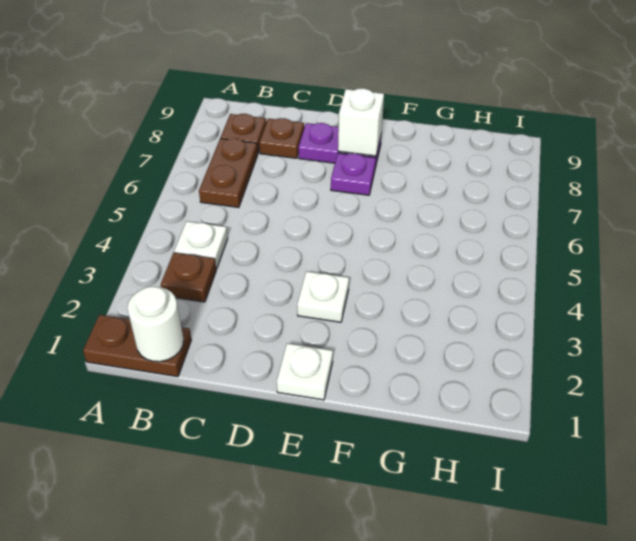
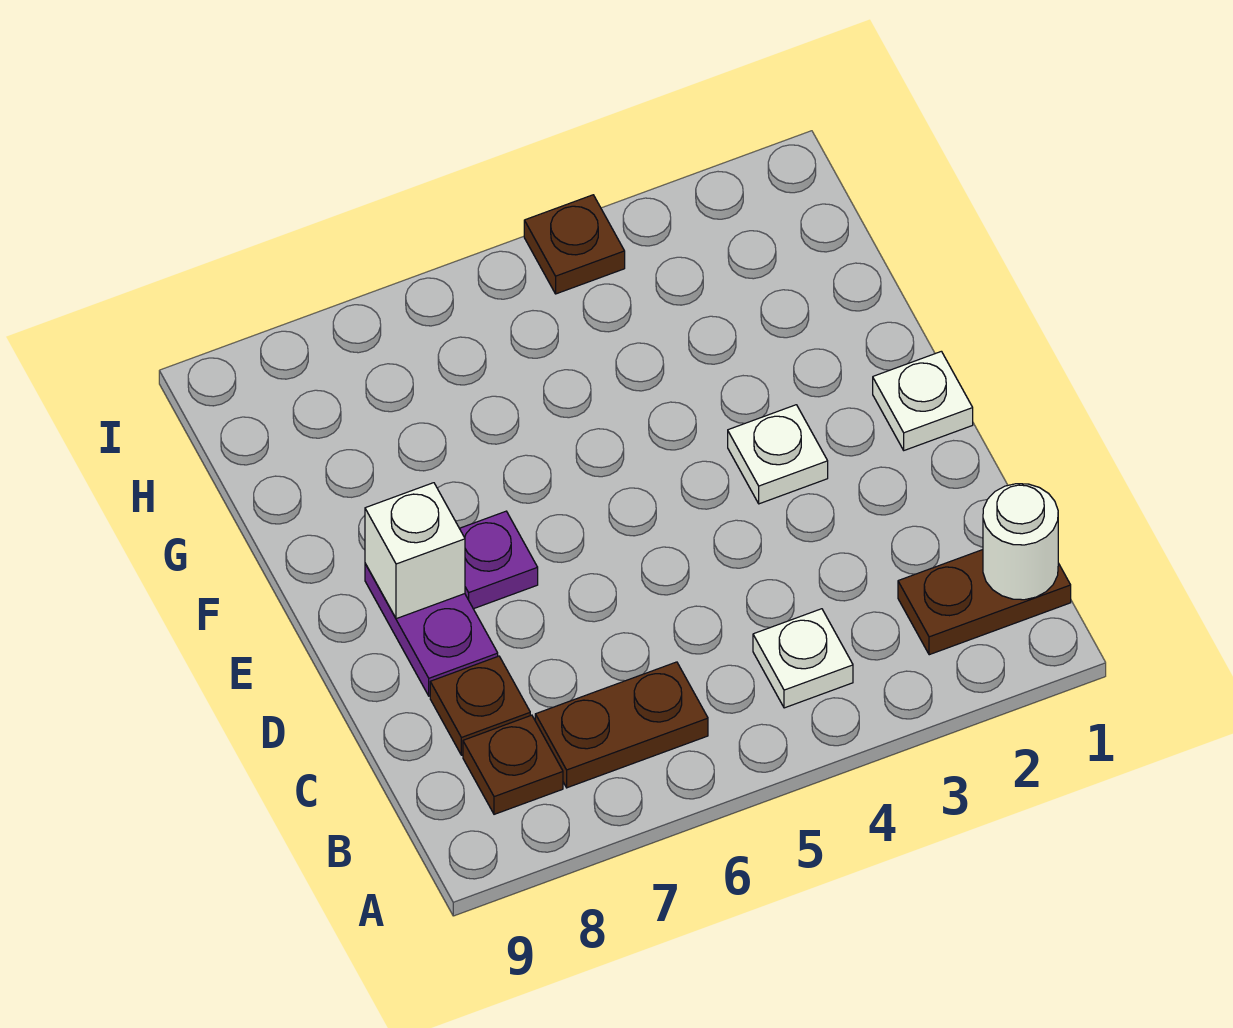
brown 1x2 plate [83,315,191,377] -> brown 1x2 plate turned to [898,550,1071,655]
brown 1x1 plate [161,253,216,302] -> brown 1x1 plate moved to [524,195,625,294]

